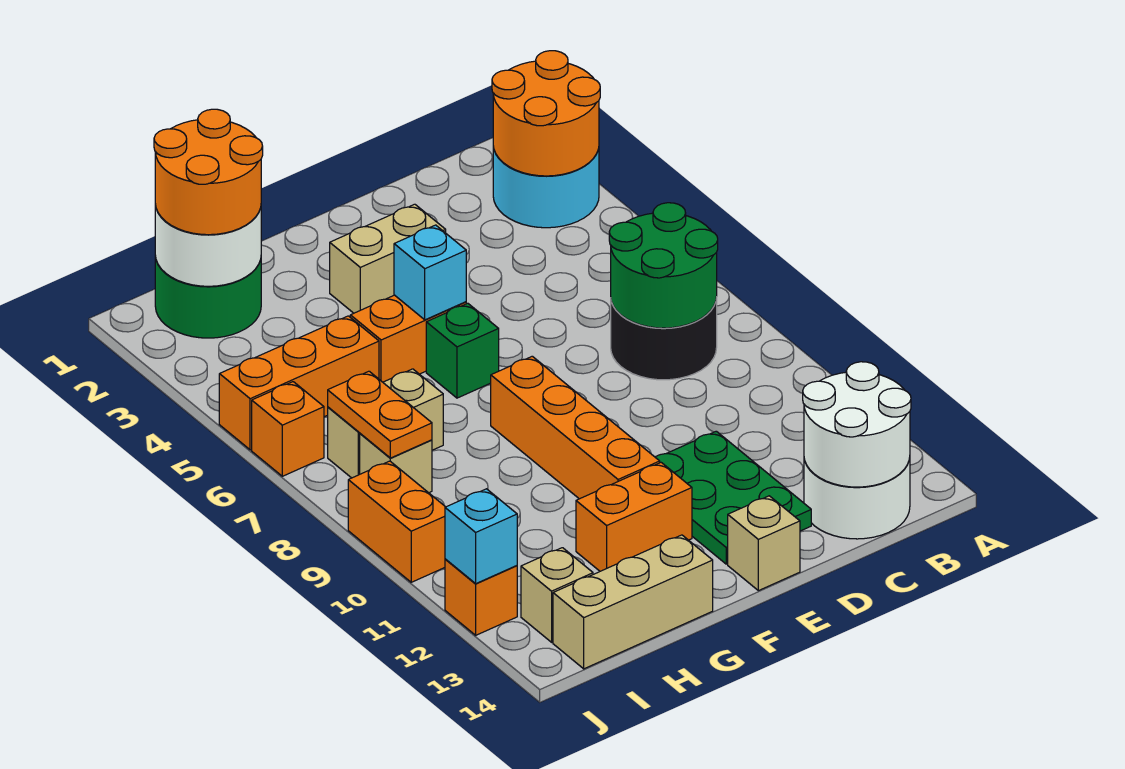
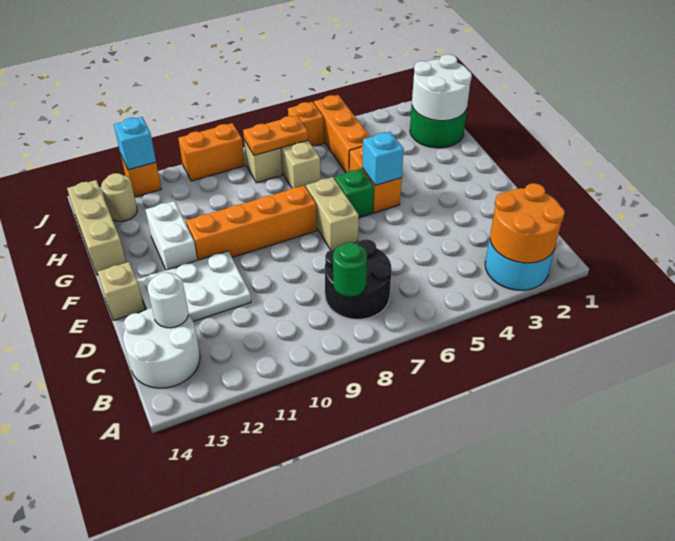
green 2x2 round brick [609,203,718,328] -> green 1x1 round brick [333,242,367,296]
white 2x2 round brick [803,362,911,487] -> white 1x1 round brick [147,272,189,328]
green 2x3 plate [655,431,811,564] -> white 2x3 plate [137,251,251,321]
tan 1x2 brick [330,204,446,313] -> tan 1x2 brick moved to [306,177,359,250]
orange 1x2 brick [576,463,692,571] -> white 1x2 brick [146,201,197,270]
orange 2x2 round brick [154,109,263,235] -> none
tan 1x1 brick [521,548,593,642] -> tan 1x1 round brick [101,173,137,221]

